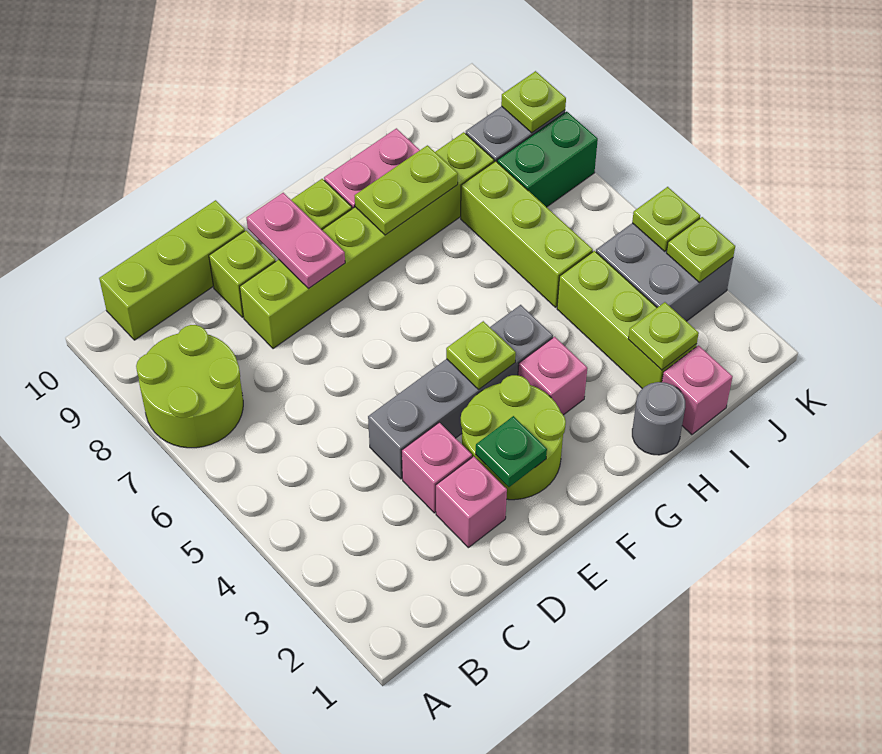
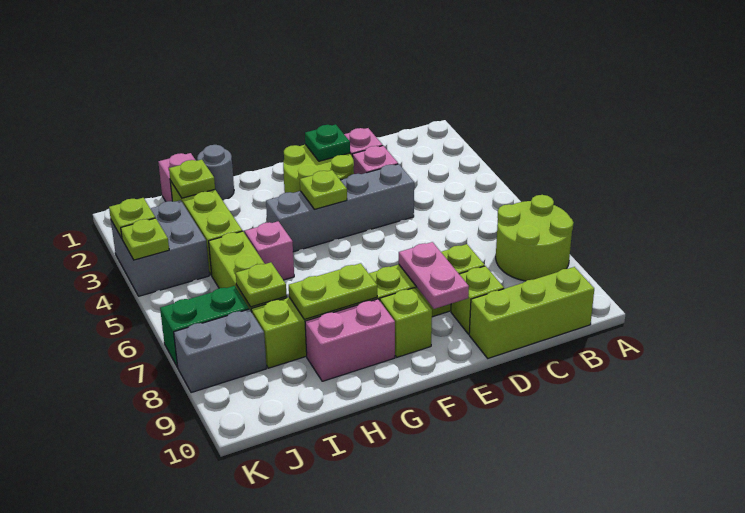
pink 1x1 brick [518,337,587,415] -> pink 1x1 brick moved to [245,221,294,280]
lime 1x1 plate [501,71,566,133] -> lime 1x1 plate moved to [236,262,287,307]

